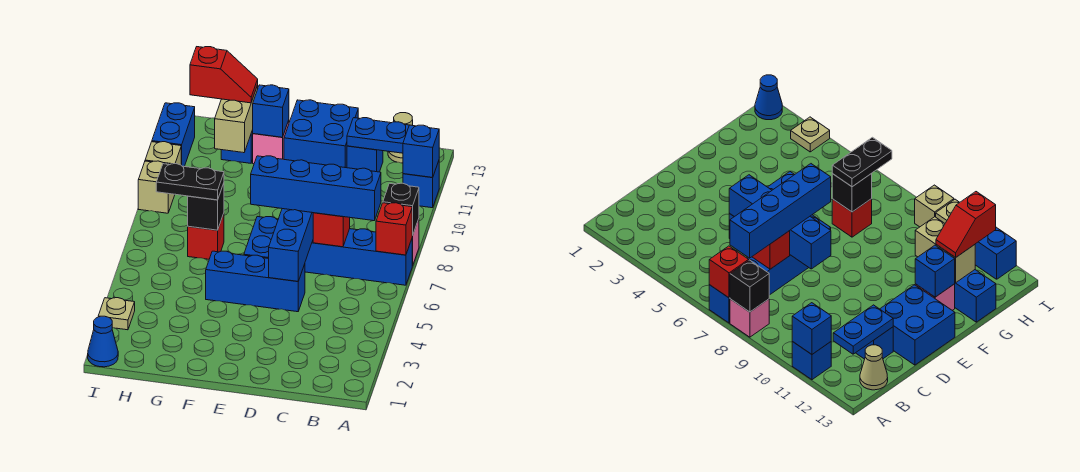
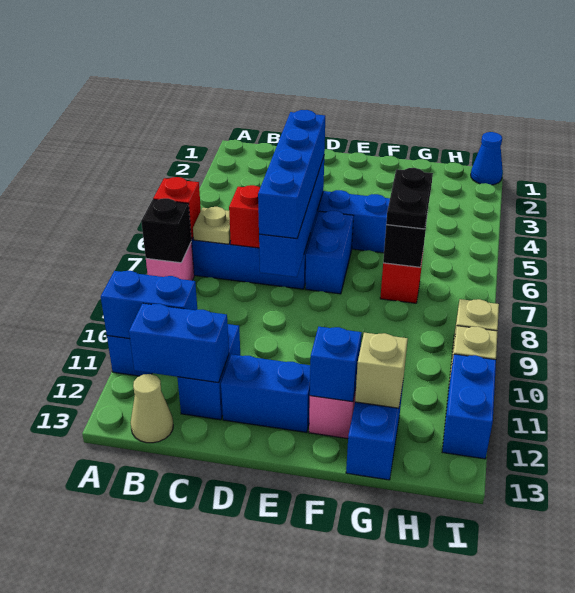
blue 1x1 brick [403,125,439,177] -> blue 1x2 brick [101,271,197,339]
blue 1x4 brick [251,156,381,221] -> blue 1x4 brick turned to [258,110,325,239]
blue 1x2 plate [347,118,409,153] -> blue 1x2 brick [129,303,229,383]
blue 1x1 brick [347,146,383,172] -> blue 1x2 brick [177,324,240,420]
blue 2x2 brick [284,100,358,168] -> blue 1x2 brick [221,354,310,432]
black 1x2 plate [156,164,224,200] -> black 1x2 plate turned to [386,168,433,229]
tan 1x2 brick [215,85,258,153] -> tan 1x1 brick [355,333,408,408]
red 1x2 slope [190,47,258,103] -> none
tan 1x1 plate [98,298,135,330] -> tan 1x1 plate moved to [193,207,231,244]

